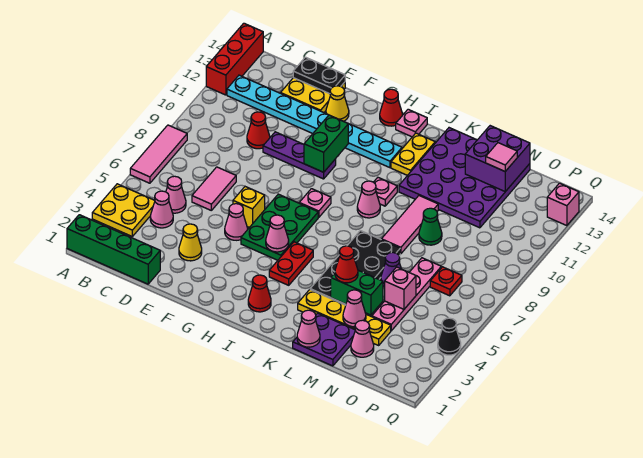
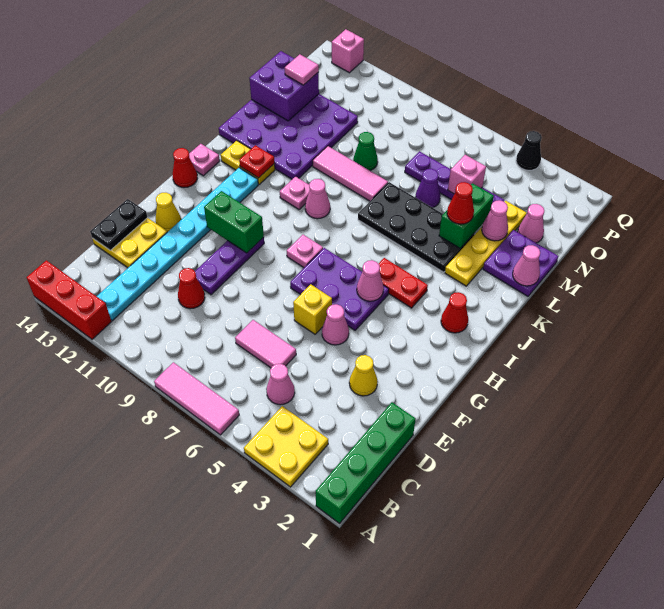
pink 1x1 cone [150,191,173,228] -> none
green 2x3 plate [241,194,318,260] -> purple 2x3 plate [290,248,389,330]
pink 1x4 plate [372,258,441,331] -> purple 1x4 plate [405,151,504,202]
red 1x1 plate [430,267,462,296] -> red 1x1 plate moved to [239,145,275,178]

